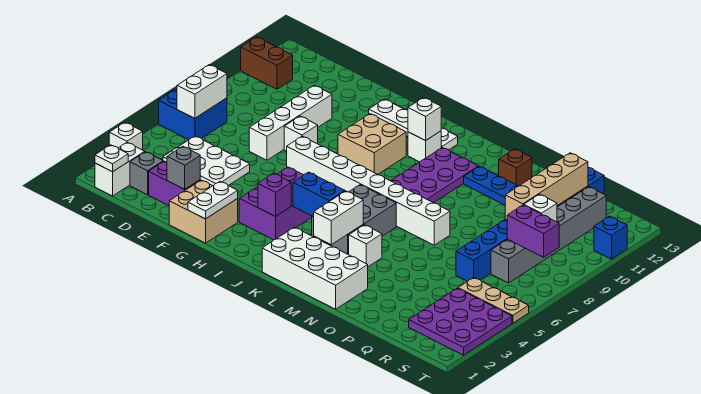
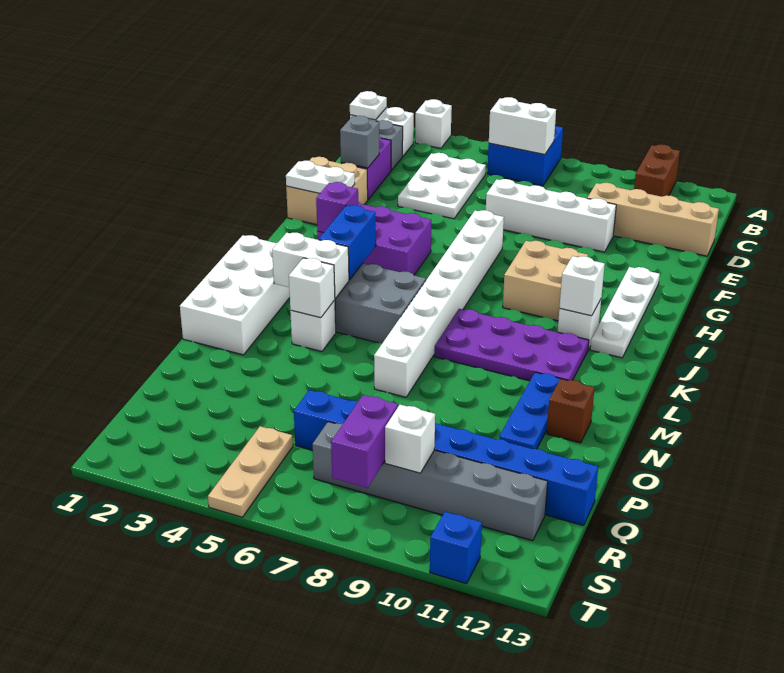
white 1x1 brick [284,116,318,151] -> white 1x1 brick moved to [289,258,335,318]
tan 1x4 brick [505,153,588,220] -> tan 1x4 brick moved to [587,183,719,256]
purple 3x3 plate [409,288,512,355] -> none

